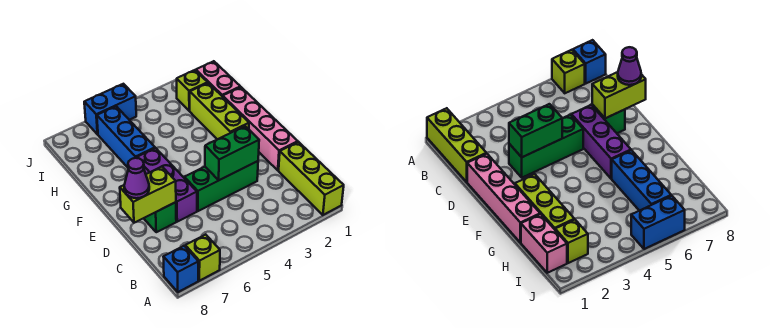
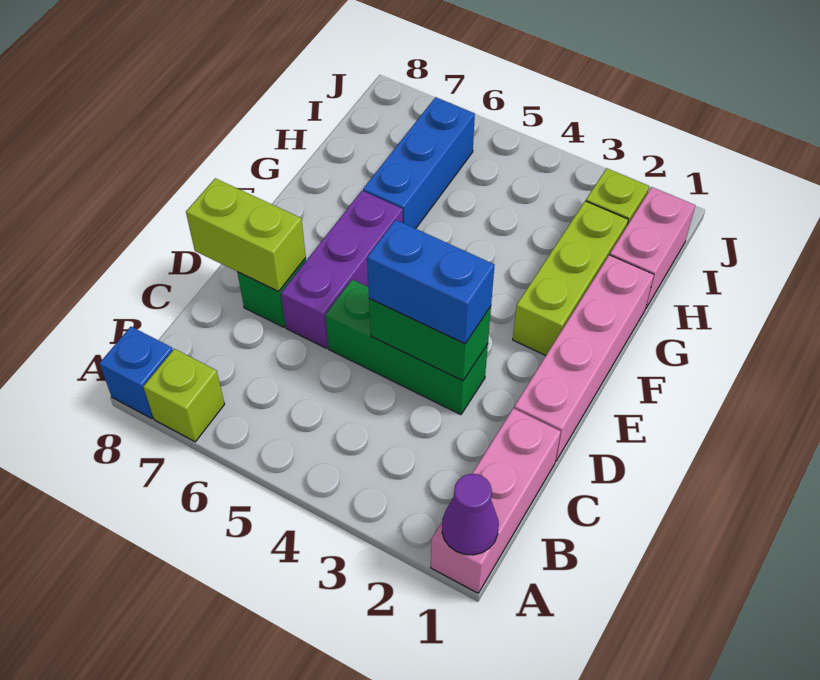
lime 1x3 brick [279,142,344,215] -> pink 1x3 brick [431,408,561,593]
purple 1x1 cone [124,158,149,198] -> purple 1x1 cone moved to [442,474,499,555]
blue 1x2 brick [84,84,136,134] -> blue 1x2 brick moved to [367,220,495,344]

